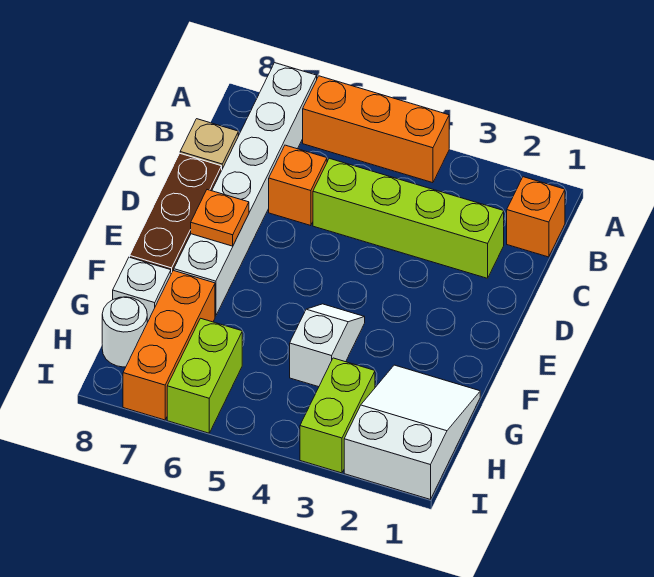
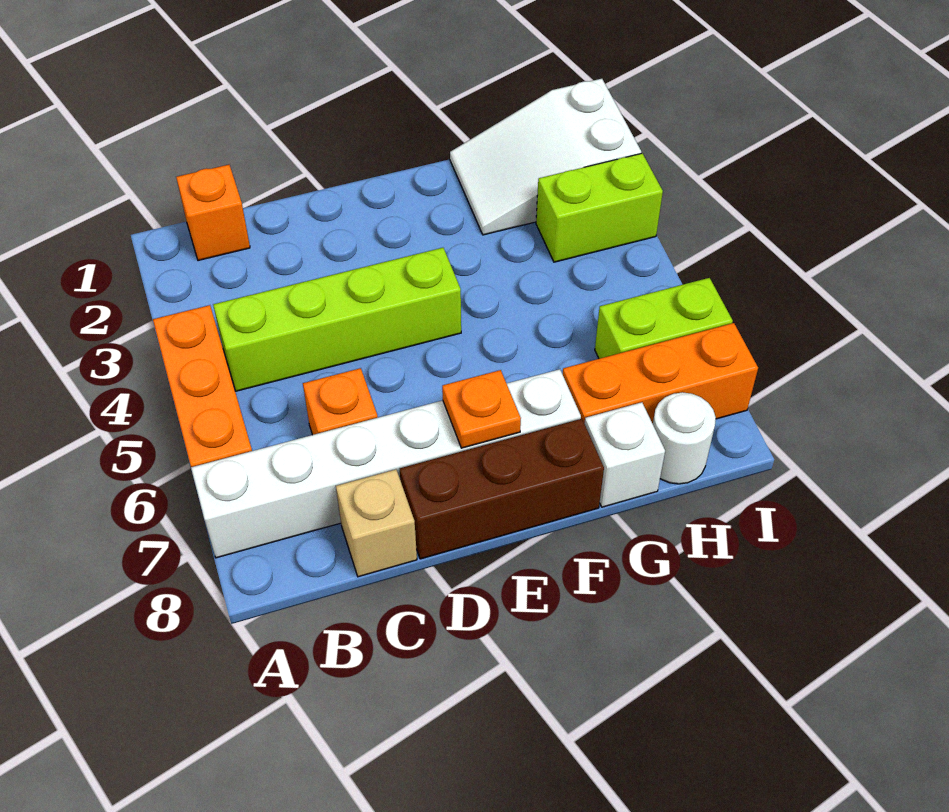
lime 1x4 brick [313,158,504,278] -> lime 1x4 brick turned to [213,248,461,391]
white 1x2 slope [290,304,365,387] -> none

